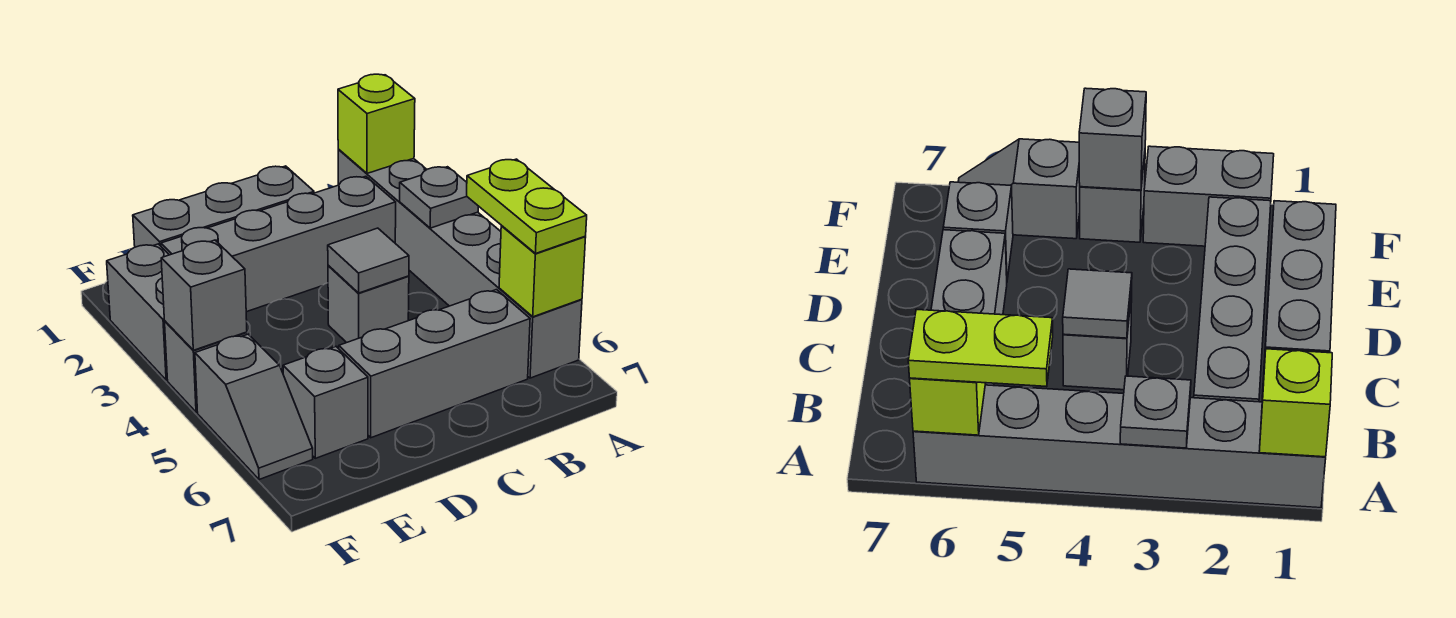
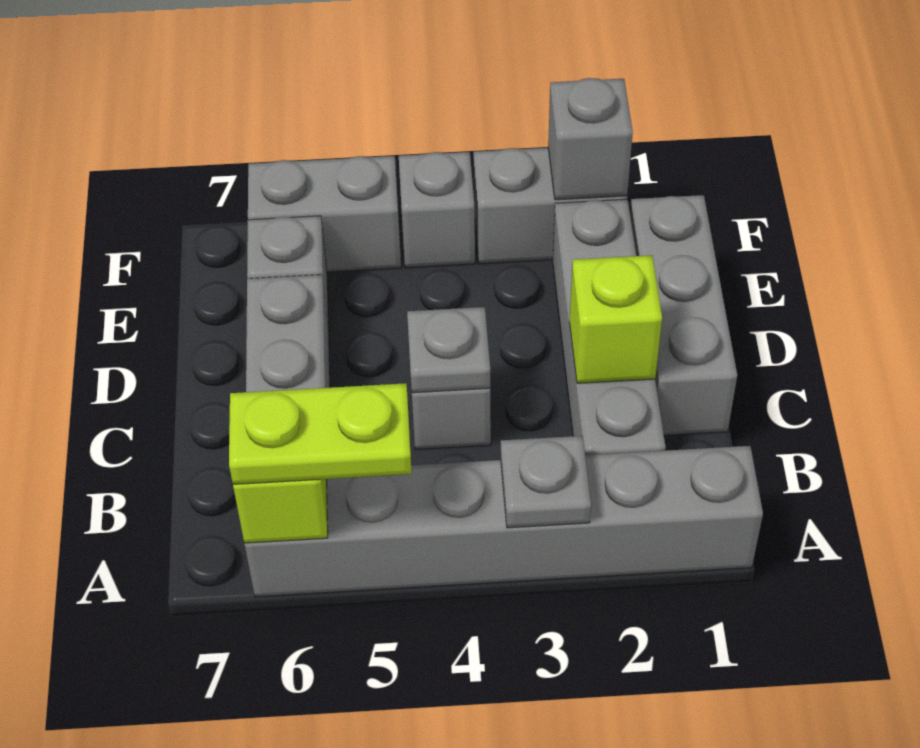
lime 1x1 brick [338,74,415,173] -> lime 1x1 brick moved to [570,255,662,383]
grey 1x1 tile [328,228,409,293] -> grey 1x1 plate [407,307,490,393]
grey 1x1 brick [161,240,247,350] -> grey 1x1 brick moved to [548,78,633,200]
grey 1x2 slope [195,334,313,480] -> grey 1x2 brick [248,156,401,272]

